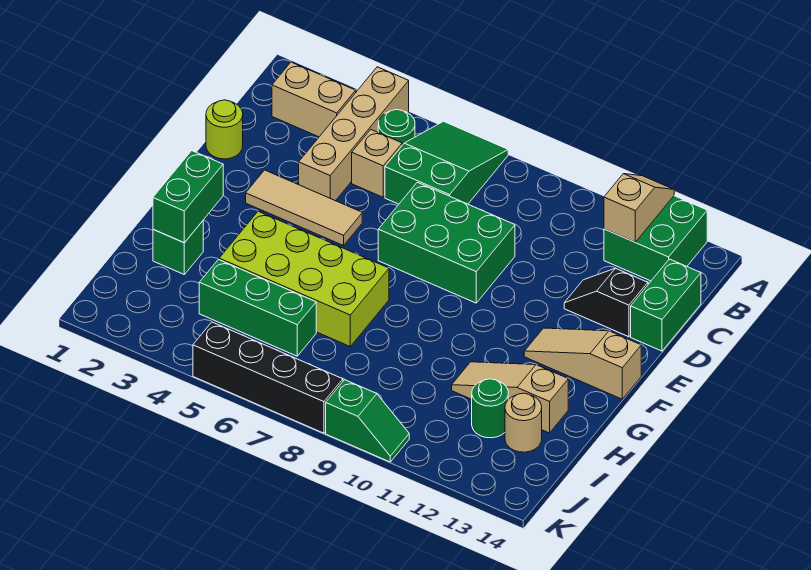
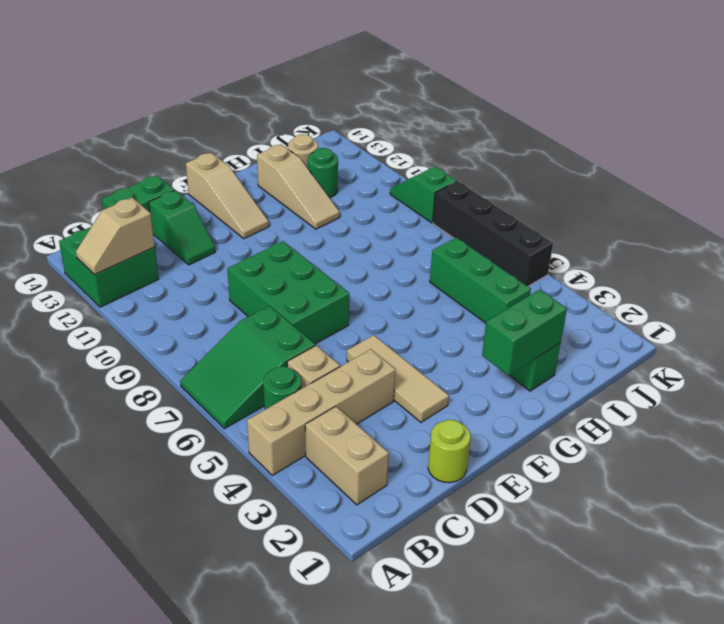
black 1x2 slope [564,268,648,337] -> green 1x2 slope [149,190,215,265]
lime 2x4 brick [219,211,389,346] -> none

